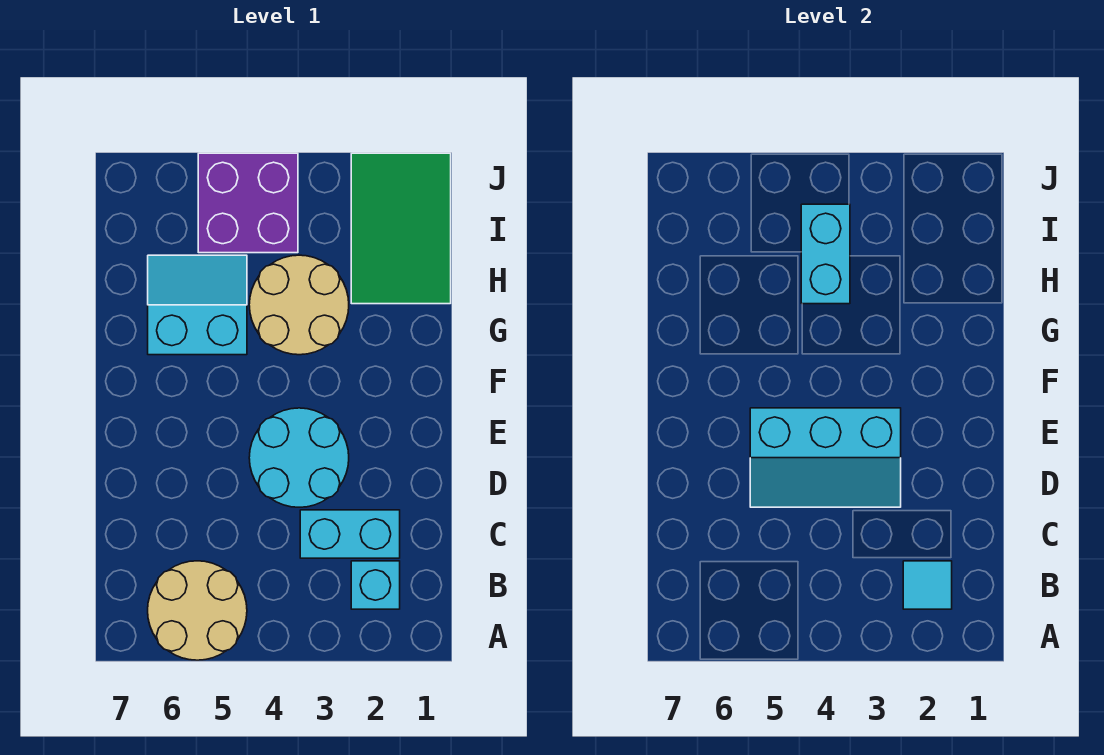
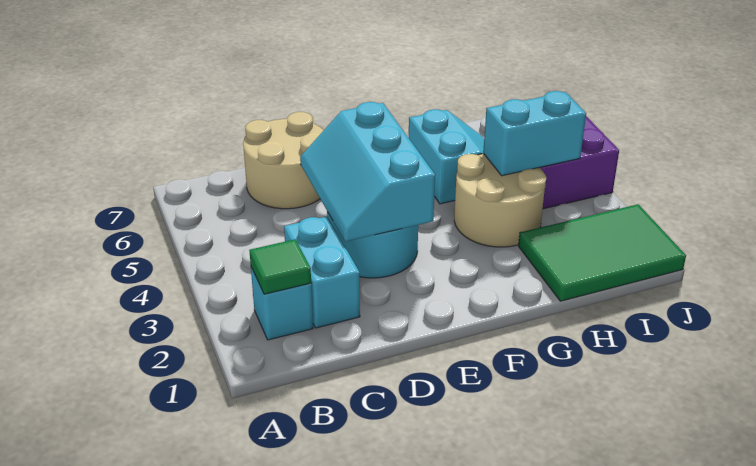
tan 2x2 round brick [148,561,247,660] -> tan 2x2 round brick moved to [243,112,324,209]
cyan 1x1 tile [903,561,952,609] -> green 1x1 tile [249,239,311,294]

